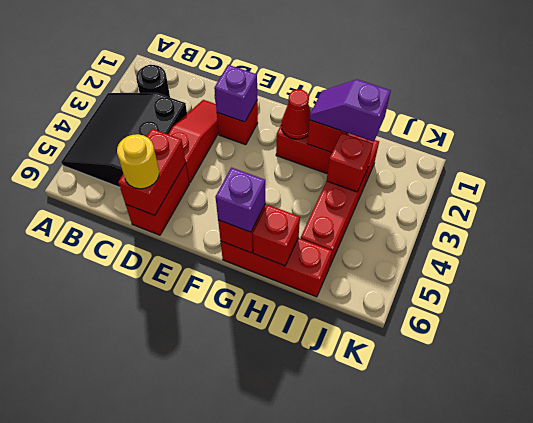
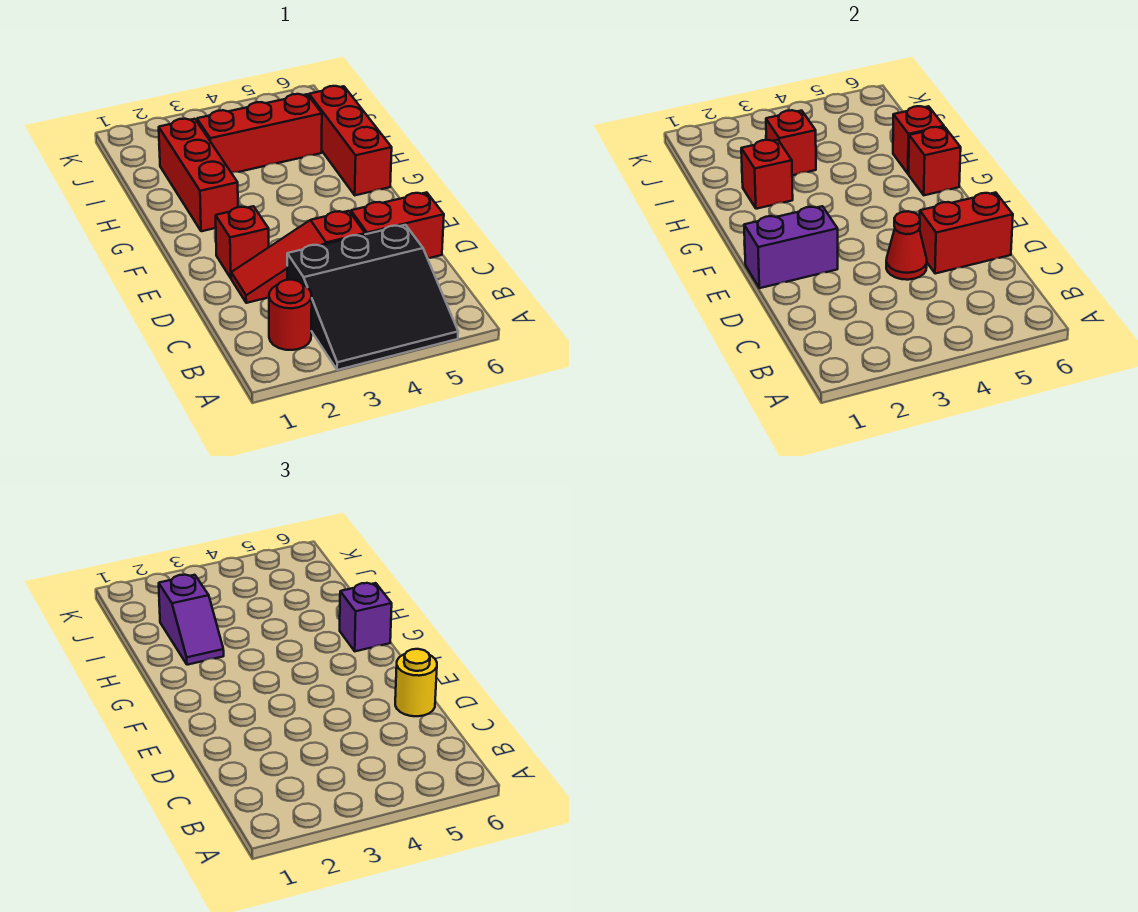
black 1x1 round brick [136,65,170,97] -> red 1x1 round brick [269,280,312,350]
purple 1x1 brick [214,65,257,122] -> purple 1x2 brick [744,206,838,288]
red 1x1 cone [281,89,311,139] -> red 1x1 cone moved to [886,211,927,280]

